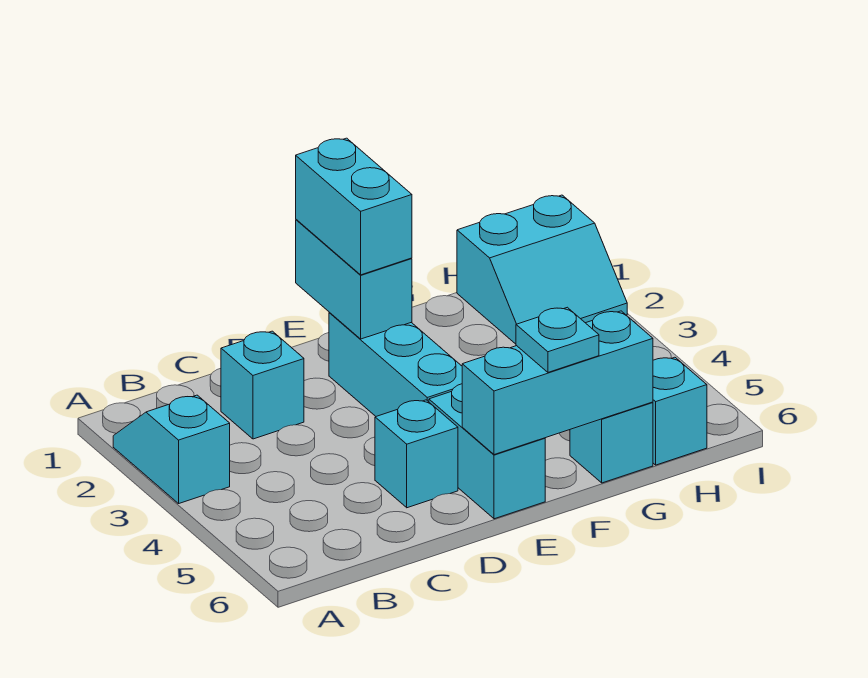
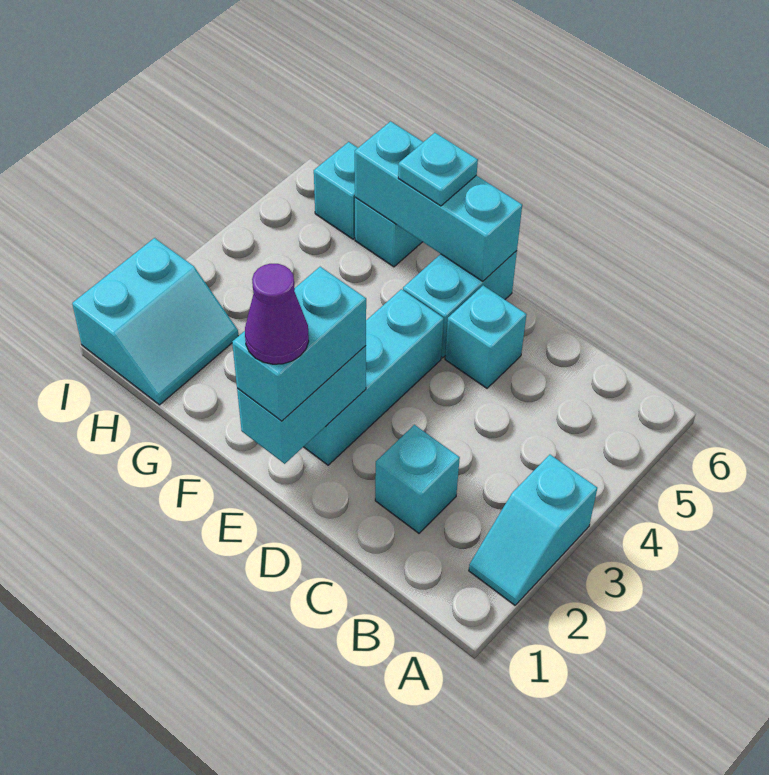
none -> purple 1x1 cone [245,264,309,364]
cyan 2x2 slope [457,195,627,344] -> cyan 2x2 slope turned to [72,238,238,405]

